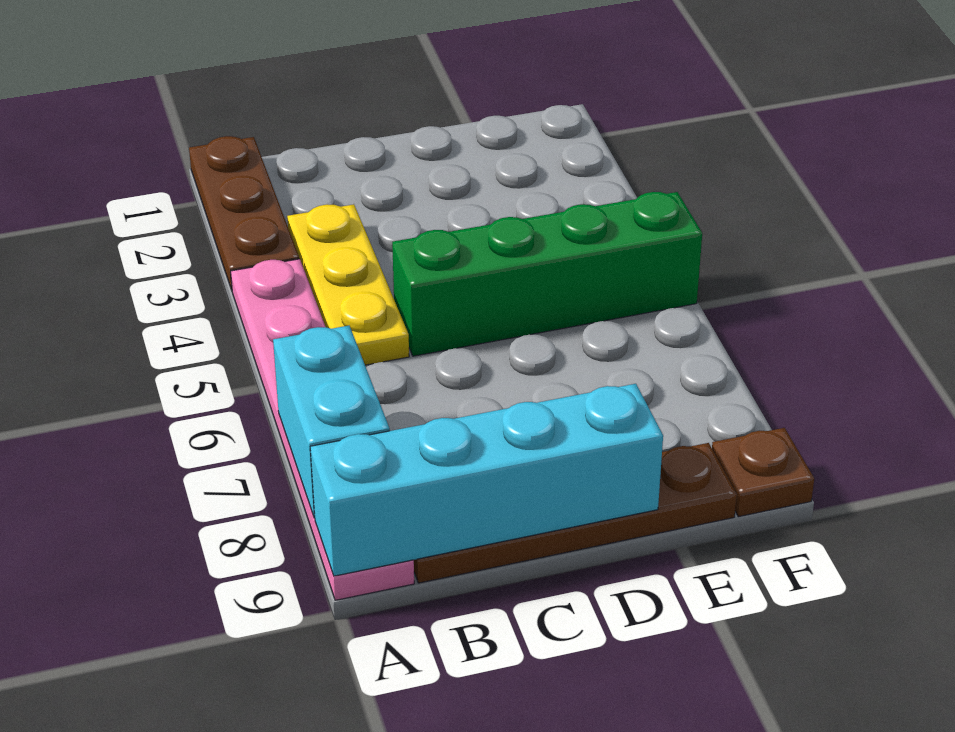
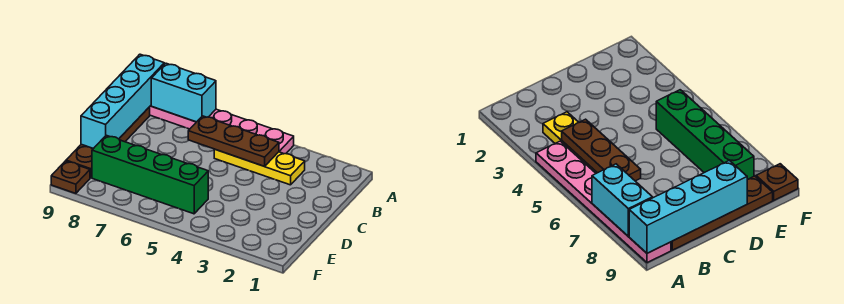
brown 1x3 plate [189,136,299,290] -> brown 1x3 plate moved to [188,116,279,166]
green 1x4 brick [392,192,702,356] -> green 1x4 brick turned to [92,135,208,214]

